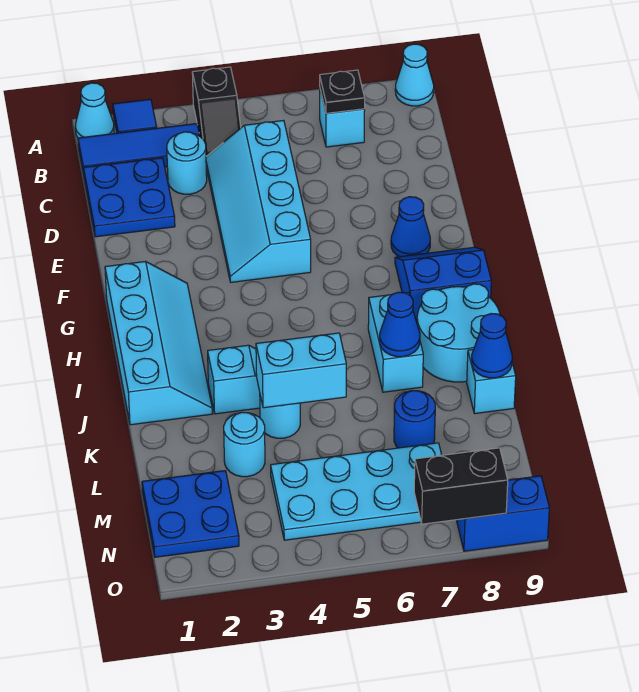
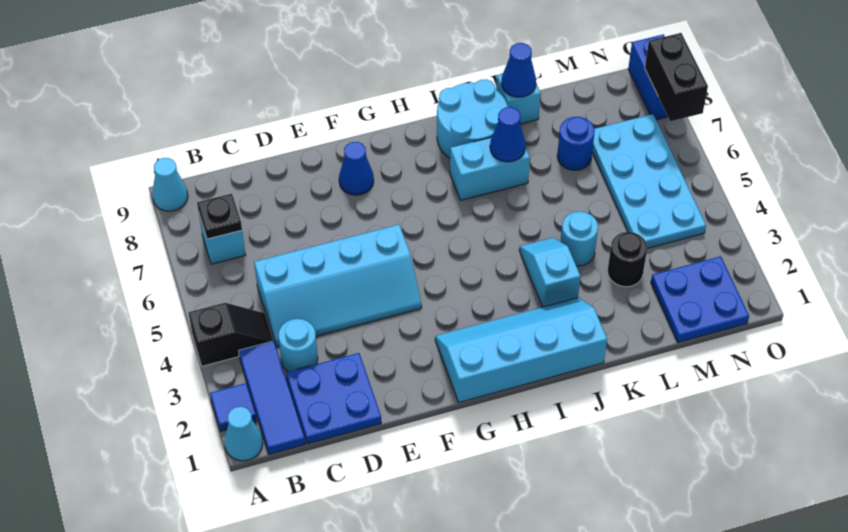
blue 2x2 slope [395,247,491,322] -> none
cyan 1x2 brick [256,333,346,408] -> none
cyan 1x1 round brick [224,412,265,477] -> black 1x1 round brick [607,232,647,287]

